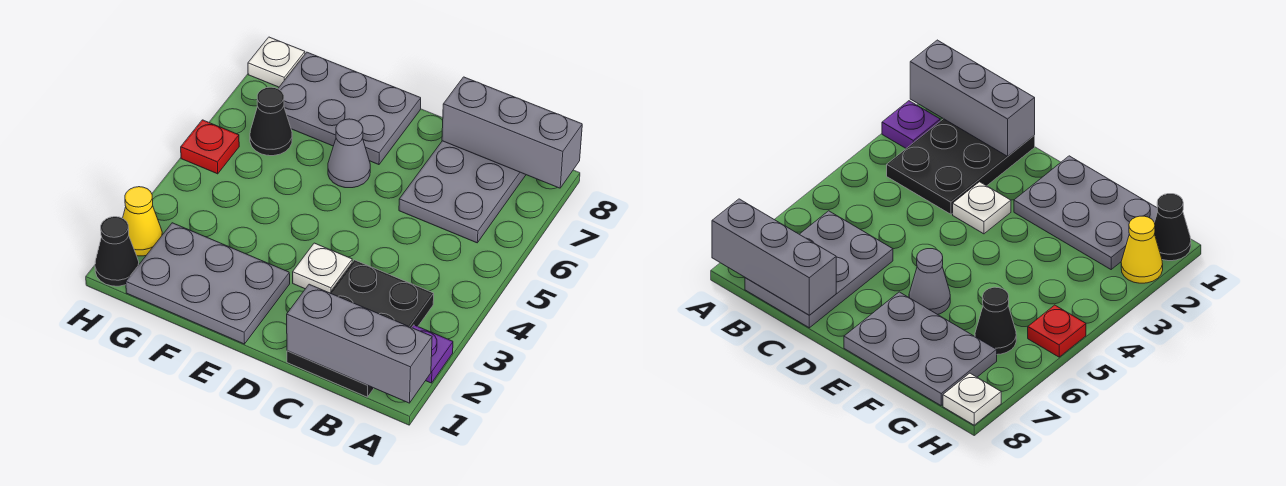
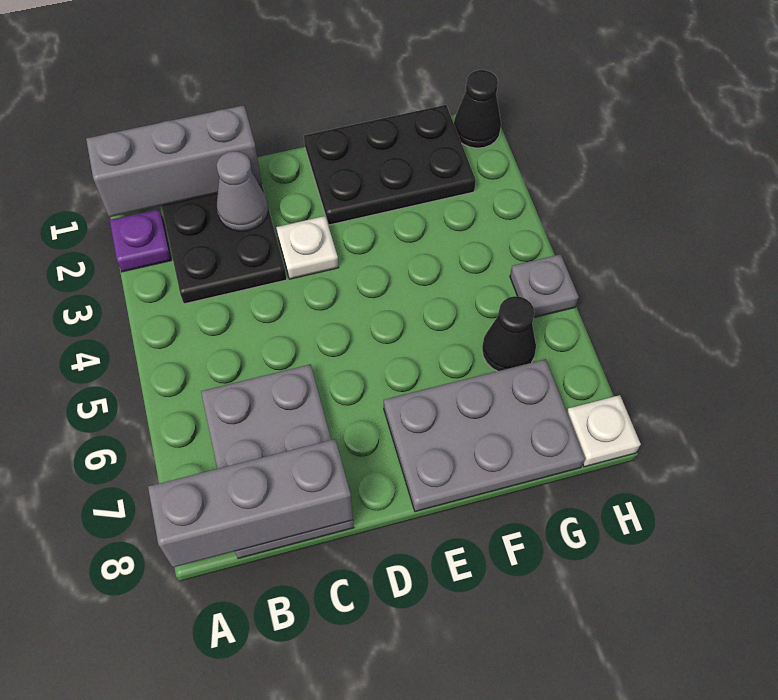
grey 2x3 plate [126,223,290,344] -> black 2x3 plate [304,105,476,225]
grey 1x1 cone [328,119,370,188] -> grey 1x1 cone moved to [217,151,268,231]
yellow 1x1 cone [123,187,162,256] -> none
red 1x1 plate [181,120,239,174] -> grey 1x1 plate [510,254,578,317]

